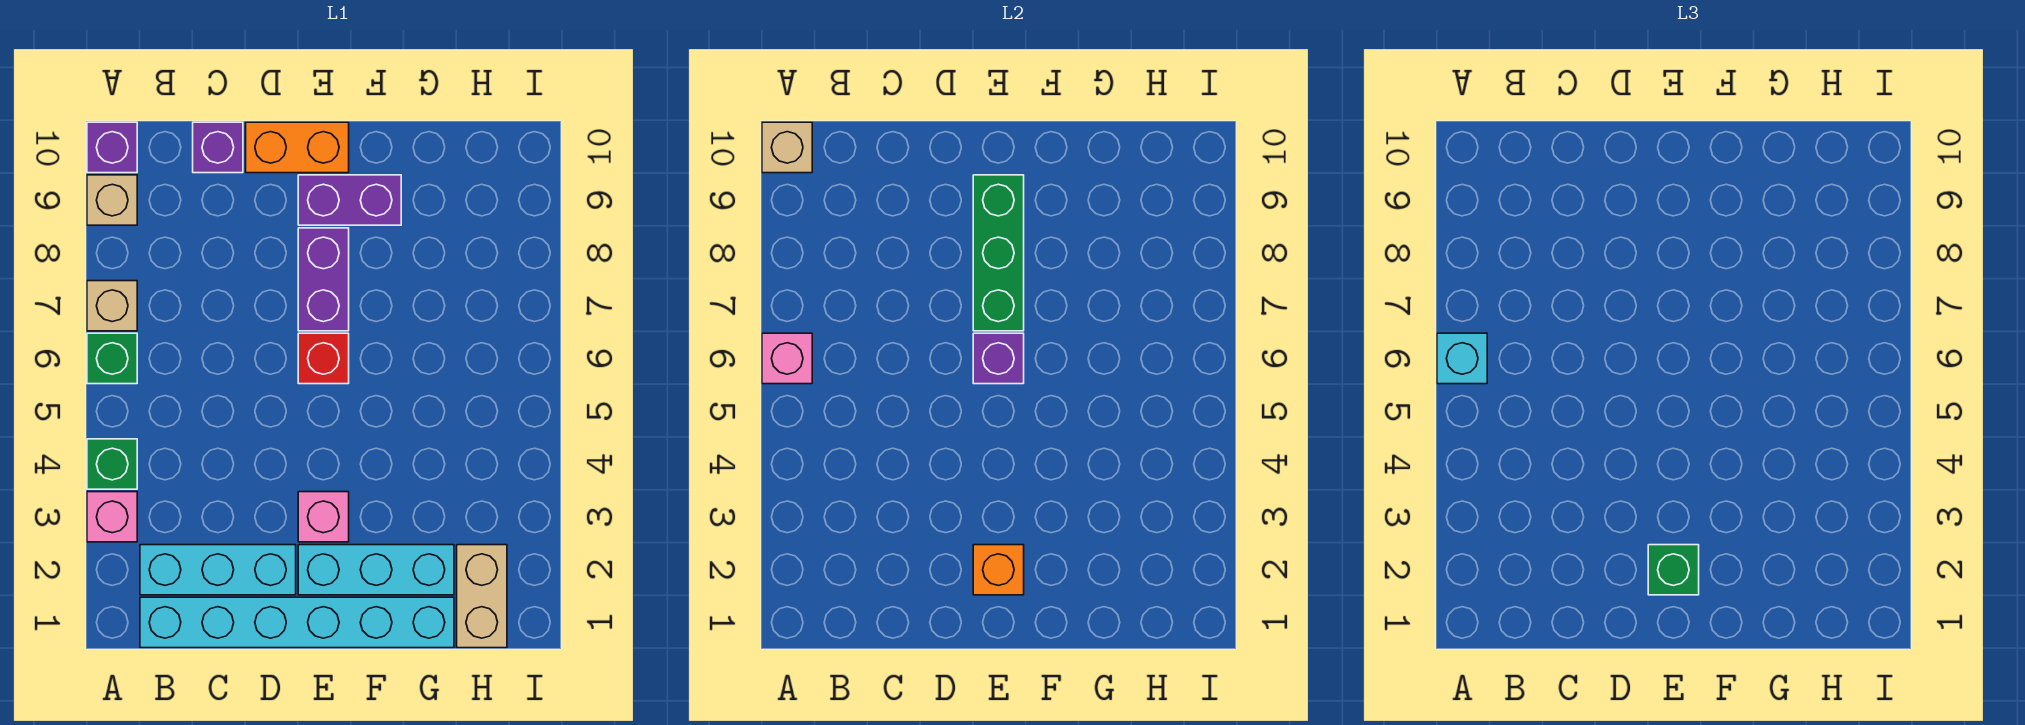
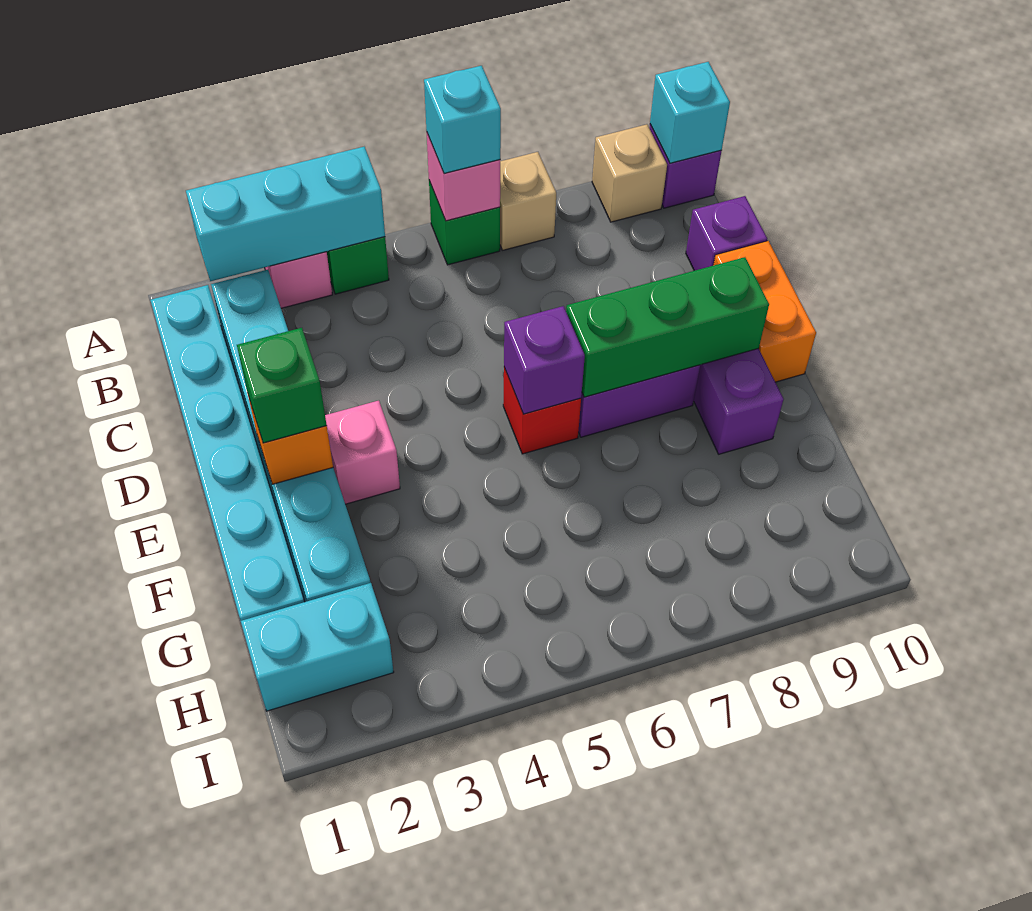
none -> cyan 1x3 brick [186,147,385,281]
tan 1x1 brick [762,122,812,173] -> cyan 1x1 brick [650,62,730,163]
tan 1x2 brick [457,545,507,648] -> cyan 1x2 brick [241,583,394,711]

